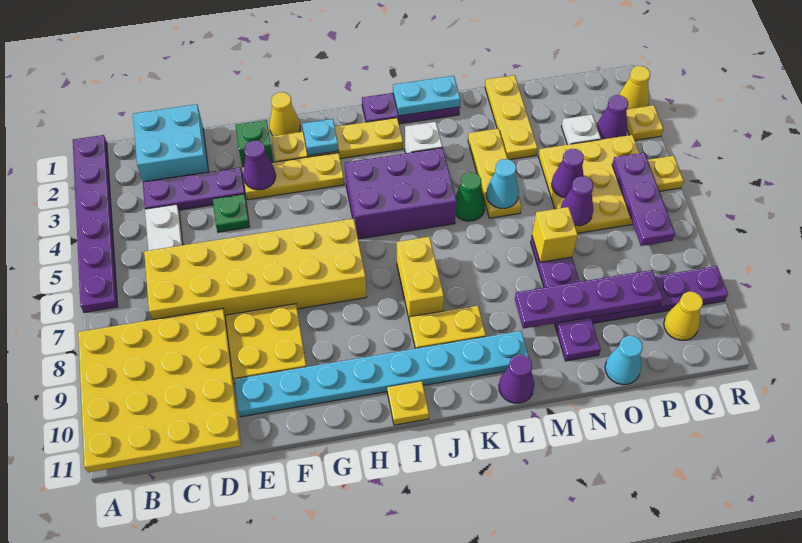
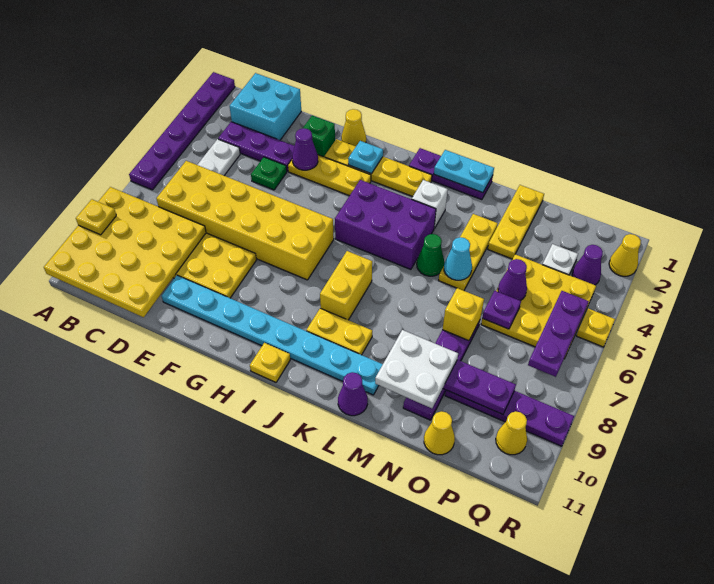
none -> white 2x2 plate [375,330,458,408]
purple 1x1 cone [561,176,593,226] -> purple 1x1 plate [482,291,521,329]
cyan 1x1 cone [605,336,643,385] -> yellow 1x1 cone [424,411,455,455]
yellow 1x1 plate [626,105,663,140] -> yellow 1x1 plate moved to [76,199,116,235]

